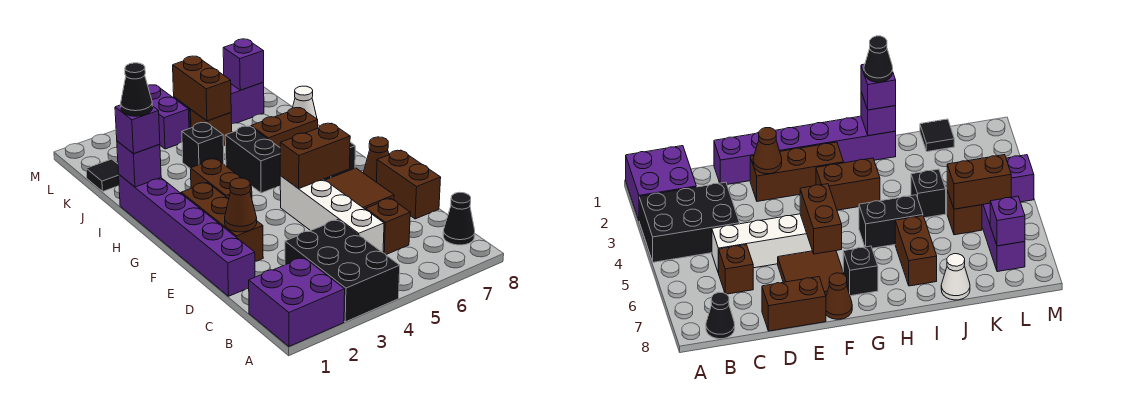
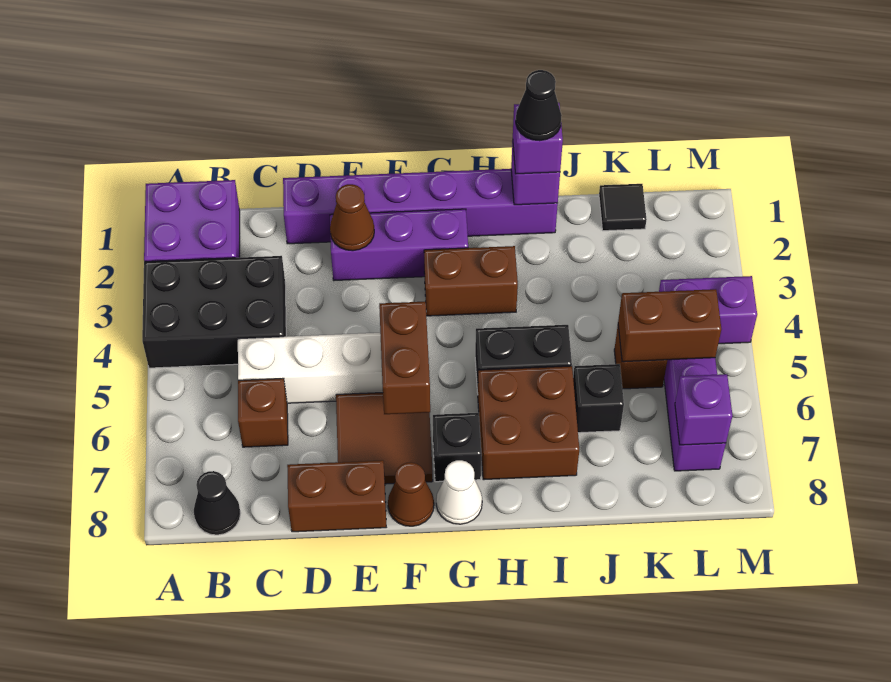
brown 1x3 brick [181,183,263,262] -> purple 1x3 brick [330,209,468,281]
brown 1x2 brick [251,108,318,147] -> brown 2x2 brick [478,366,579,480]
black 1x1 brick [182,123,224,168] -> black 1x1 brick moved to [573,364,624,433]
white 1x1 cone [293,86,317,119] -> white 1x1 cone moved to [436,460,482,524]

